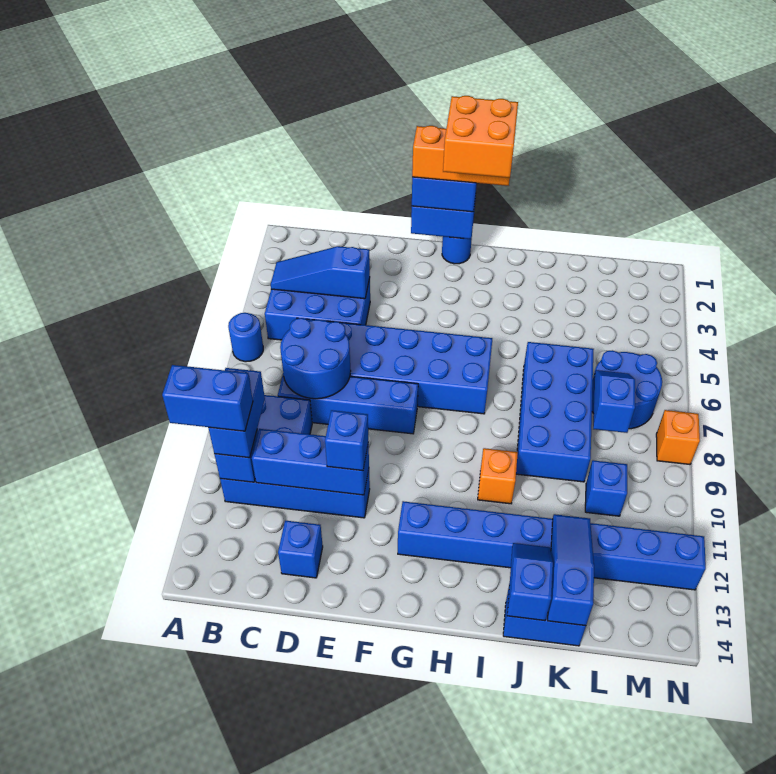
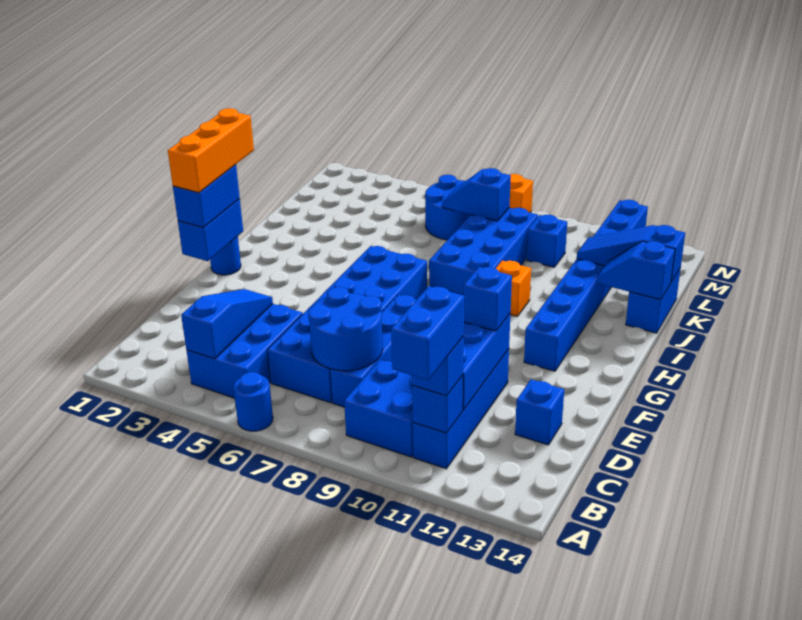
blue 1x3 slope [271,246,370,299] -> blue 1x3 slope turned to [181,289,273,359]
blue 1x2 brick [209,368,265,458] -> blue 1x1 brick [412,336,464,396]
orange 2x2 brick [443,96,518,178] -> none
blue 2x4 brick [516,342,594,482] -> blue 2x4 brick turned to [429,208,538,295]

